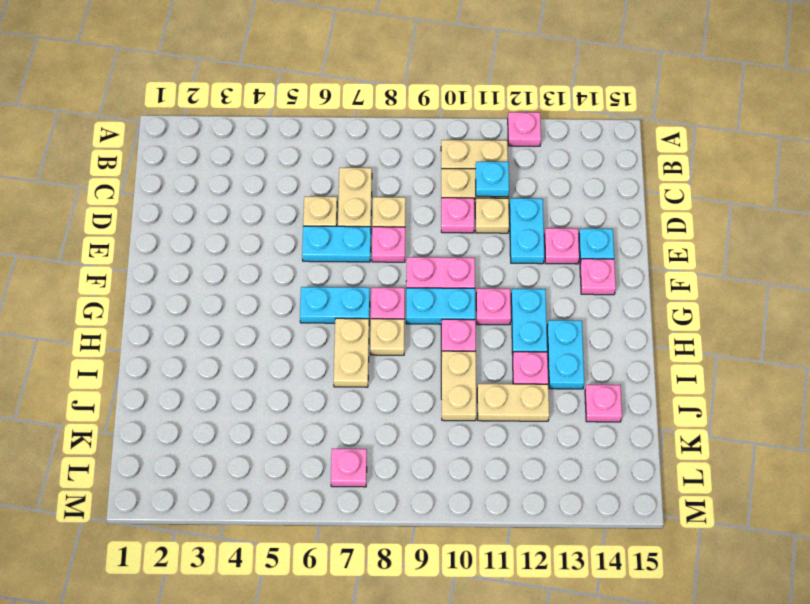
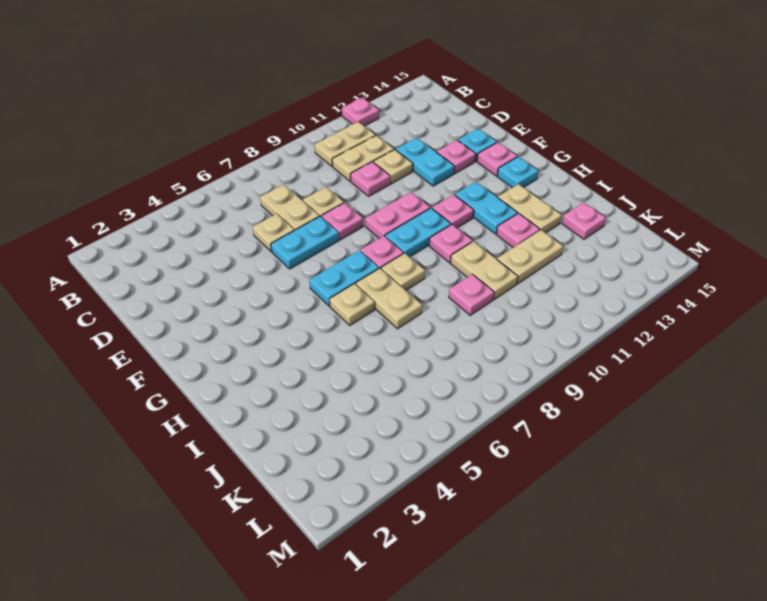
cyan 1x1 plate [476,162,509,197] -> cyan 1x1 plate moved to [497,157,538,188]
none -> tan 1x1 plate [330,284,375,325]
cyan 1x2 plate [547,320,584,389] -> tan 1x2 plate [498,184,562,233]
pink 1x1 plate [331,449,367,487] -> pink 1x1 plate moved to [449,274,494,315]

